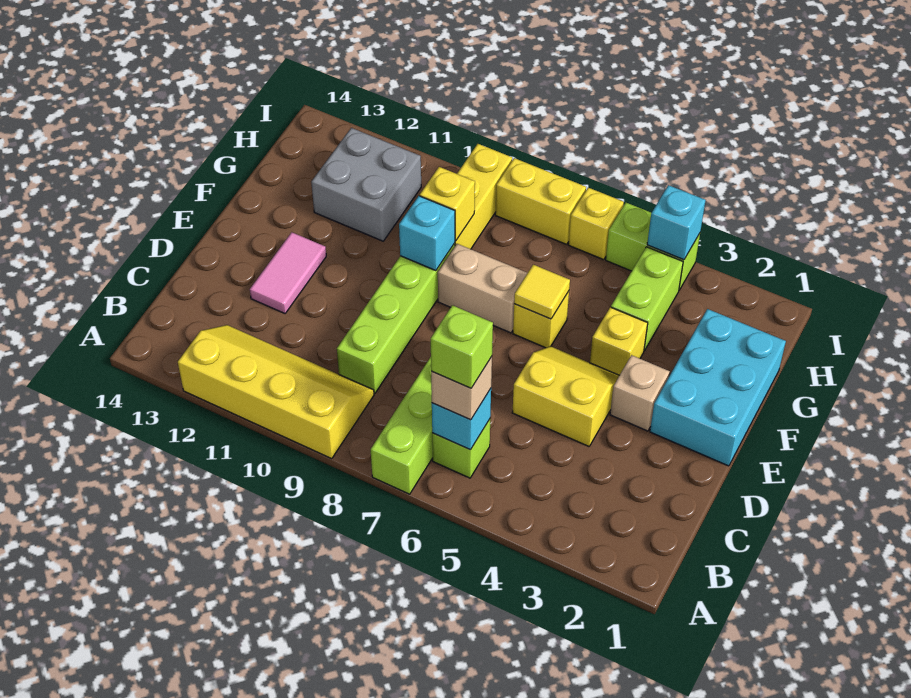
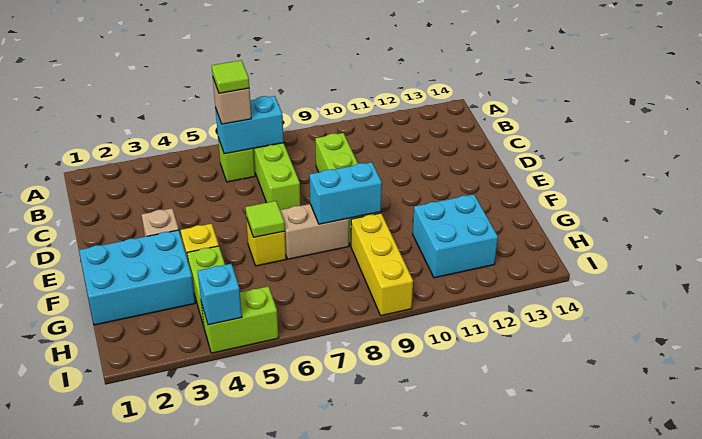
yellow 2x4 slope [178,325,374,459] -> none
cyan 1x1 brick [432,389,491,450] -> cyan 1x2 brick [215,96,284,154]
lime 1x1 brick [431,305,493,388] -> lime 1x1 tile [212,60,249,93]
yellow 2x2 slope [512,346,619,446] -> none
pink 1x2 tile [250,232,326,313] -> none
cyan 2x3 brick [650,309,786,466] -> cyan 2x3 brick turned to [79,230,195,325]
yellow 1x1 tile [514,265,570,319] -> lime 1x1 tile [246,201,285,237]
cyan 1x1 brick [399,196,455,271] -> cyan 1x2 brick [310,162,382,224]
yellow 1x1 brick [420,167,475,241] -> none
grey 2x2 brick [311,128,421,241] -> cyan 2x2 brick [413,194,498,278]
yellow 1x1 brick [569,188,624,260] -> none
yellow 1x2 brick [495,158,586,244] -> none

